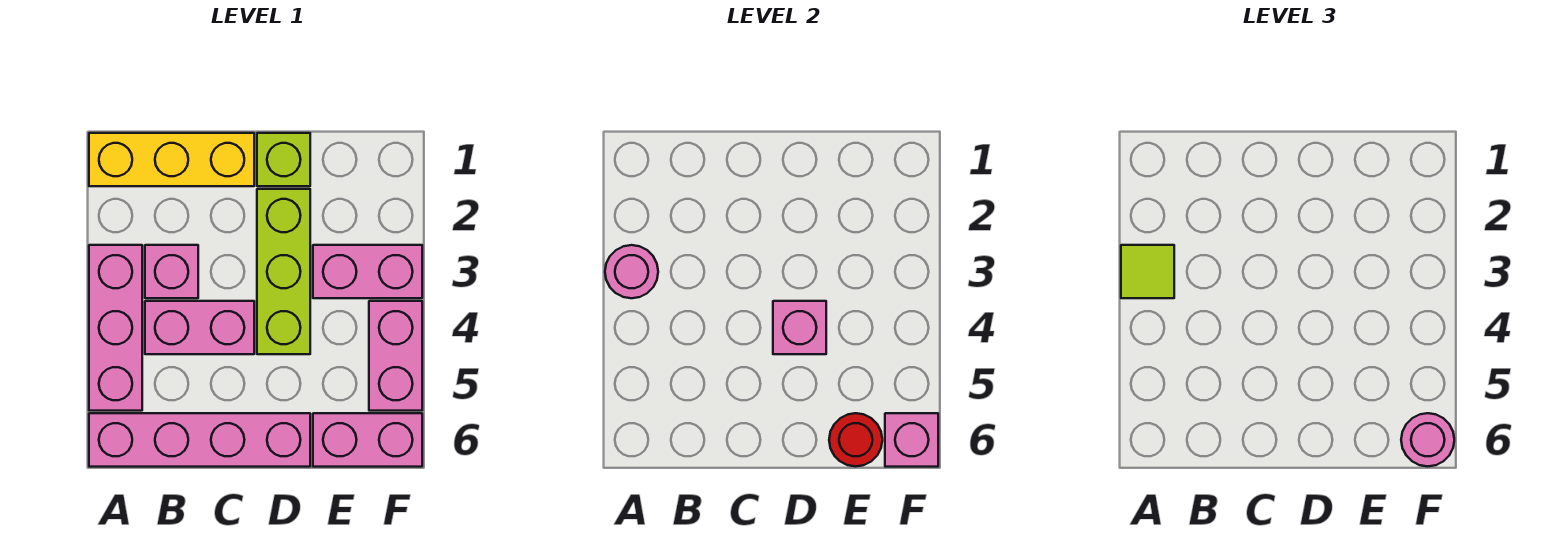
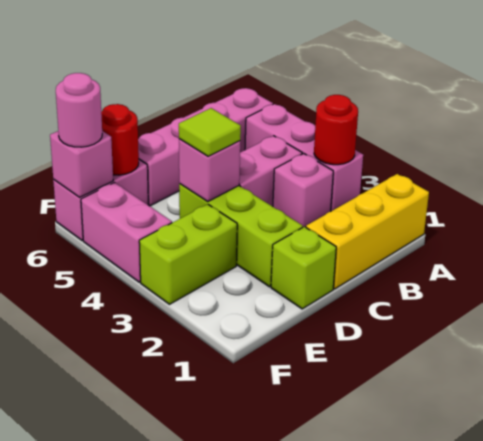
pink 1x1 round brick [605,245,658,298] -> red 1x1 round brick [314,95,358,165]
lime 1x1 tile [1121,245,1174,298] -> lime 1x1 tile moved to [179,108,241,156]
pink 1x2 brick [313,245,422,298] -> lime 1x2 brick [139,204,237,304]

